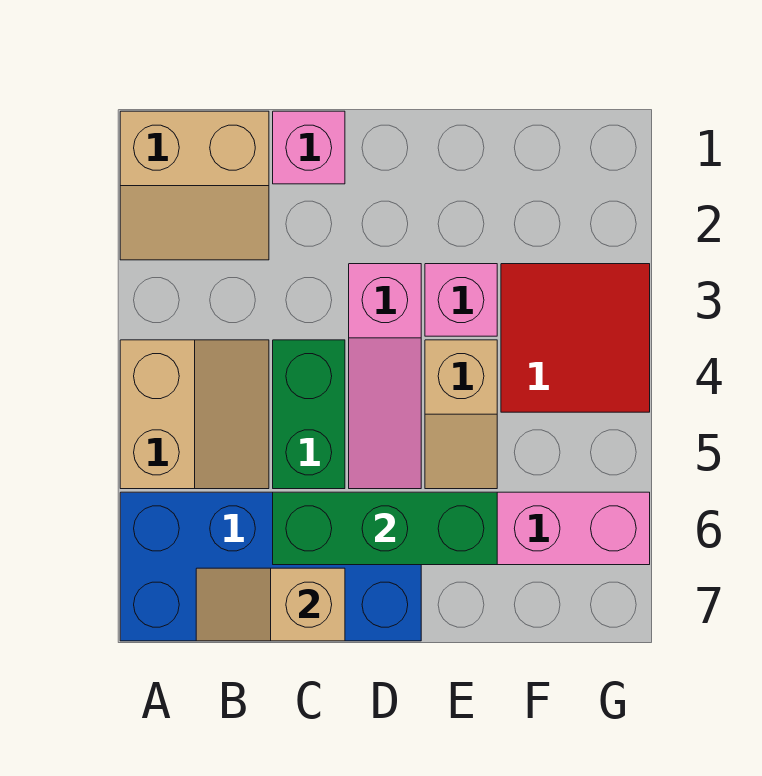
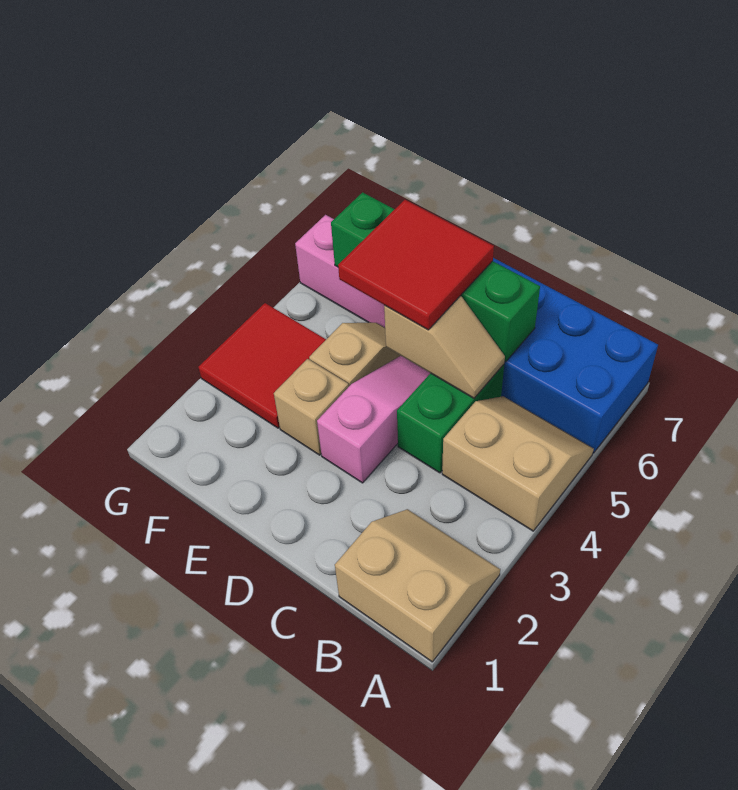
tan 2x2 slope [120,340,269,489] -> tan 2x2 slope turned to [442,396,594,531]
tan 1x2 slope [196,568,345,641] -> tan 1x2 slope moved to [384,296,505,398]
pink 1x1 brick [273,111,345,184] -> none
green 1x3 brick [273,492,497,565] -> green 1x4 brick [331,192,540,362]
none -> red 2x2 tile [338,200,494,330]
pink 1x1 brick [425,264,497,336] -> tan 1x1 brick [274,359,349,455]

